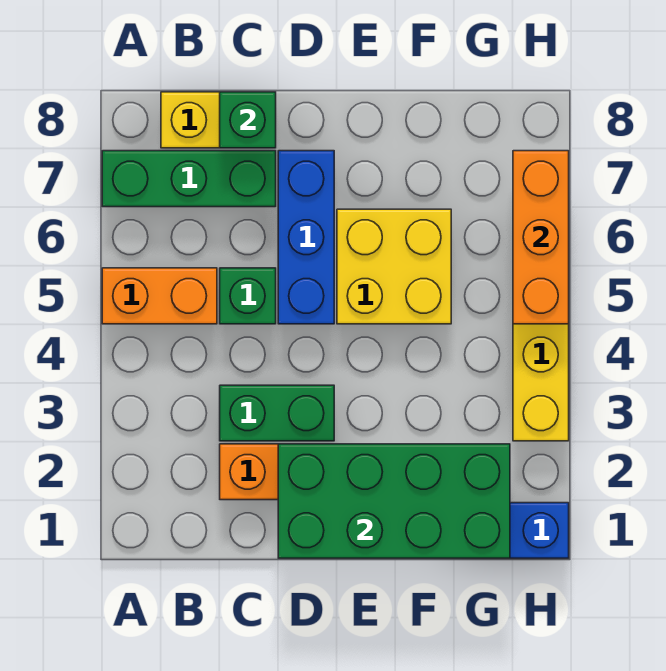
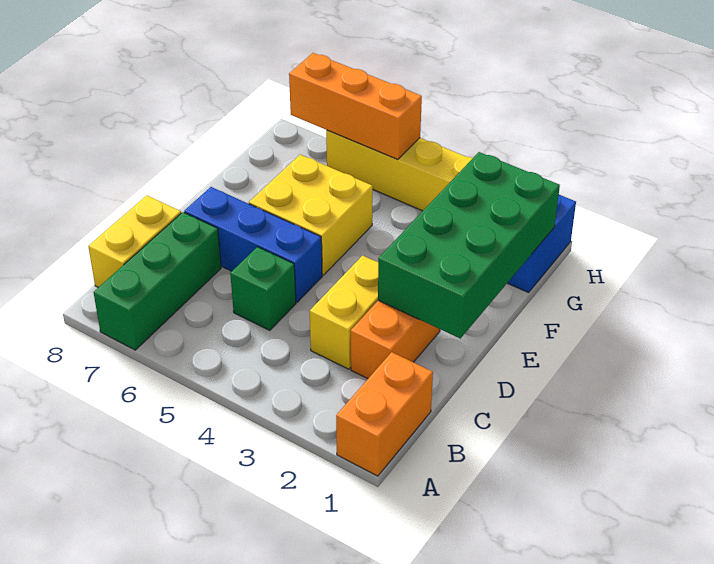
orange 1x2 brick [102,268,217,324] -> orange 1x2 brick moved to [336,352,433,476]
green 1x2 brick [220,385,334,441] -> yellow 1x2 brick [310,256,378,369]
green 1x1 brick [220,92,276,148] -> none

